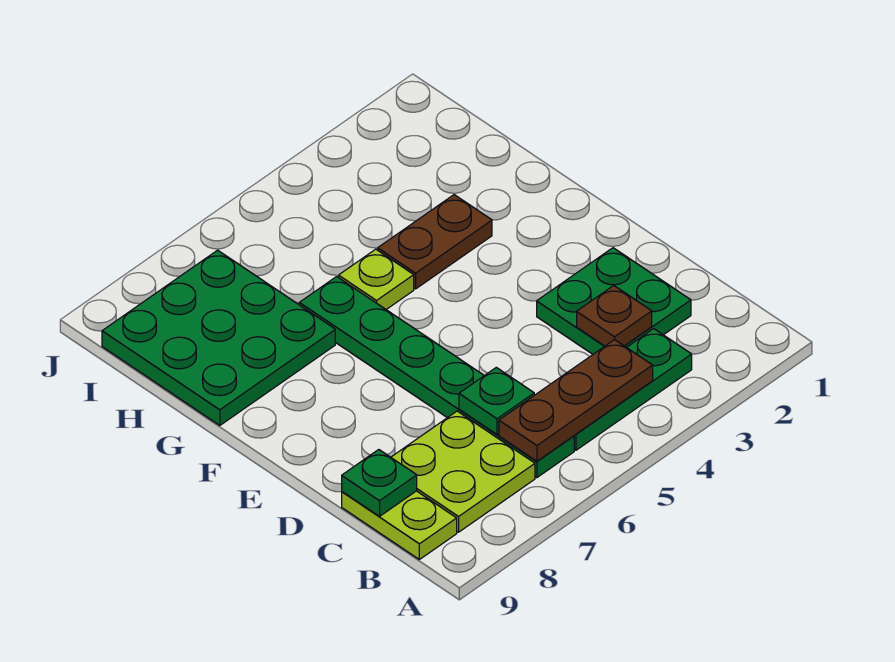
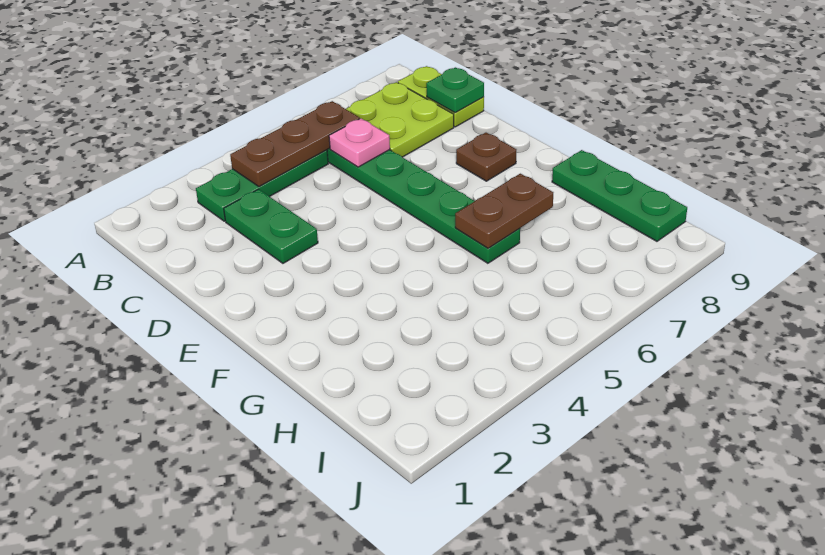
green 2x2 plate [537,248,691,354] -> green 1x2 plate [224,189,318,263]
brown 1x1 plate [577,286,652,346] -> brown 1x1 plate moved to [456,133,516,181]
green 1x1 plate [459,367,534,434] -> pink 1x1 plate [329,118,390,167]
brown 1x2 plate [378,195,492,289] -> brown 1x2 plate moved to [455,174,553,248]
lime 1x1 plate [339,249,414,309] -> none
green 3x3 plate [102,250,335,426] -> green 1x3 plate [552,150,687,241]

